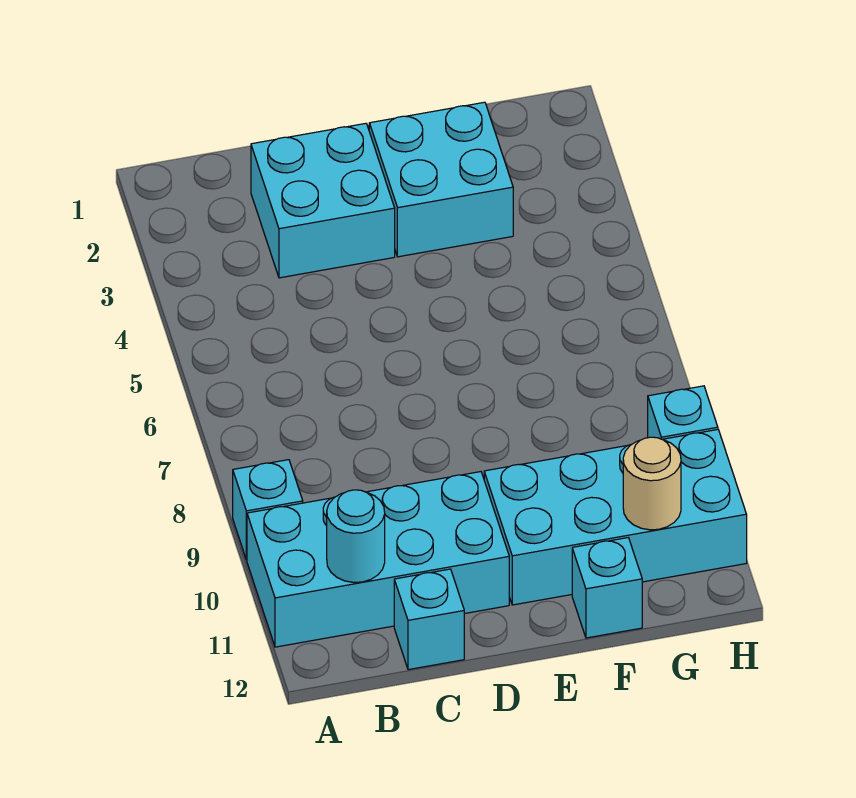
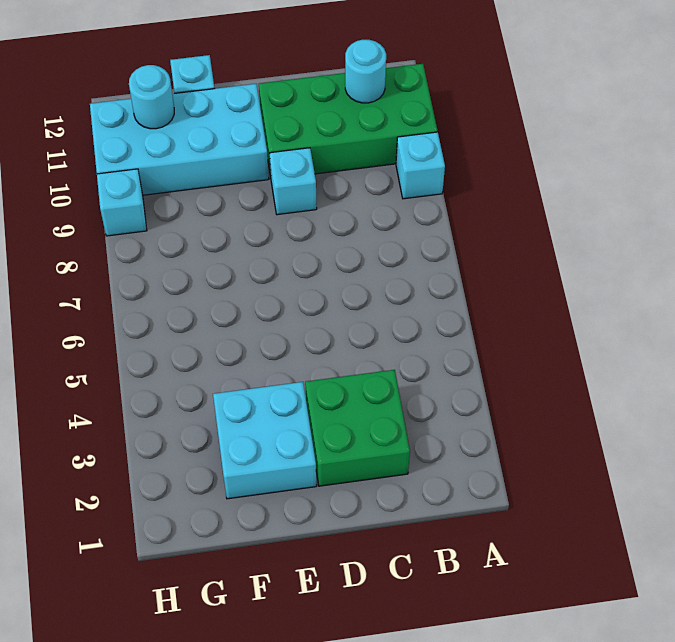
cyan 2x4 brick [247,472,509,647] -> green 2x4 brick [259,64,437,177]
cyan 2x2 brick [251,123,395,278] -> green 2x2 brick [305,370,410,486]
cyan 1x1 brick [394,569,464,670] -> cyan 1x1 brick moved to [270,148,317,215]
tan 1x1 round brick [623,437,681,530] -> cyan 1x1 round brick [129,65,174,129]

